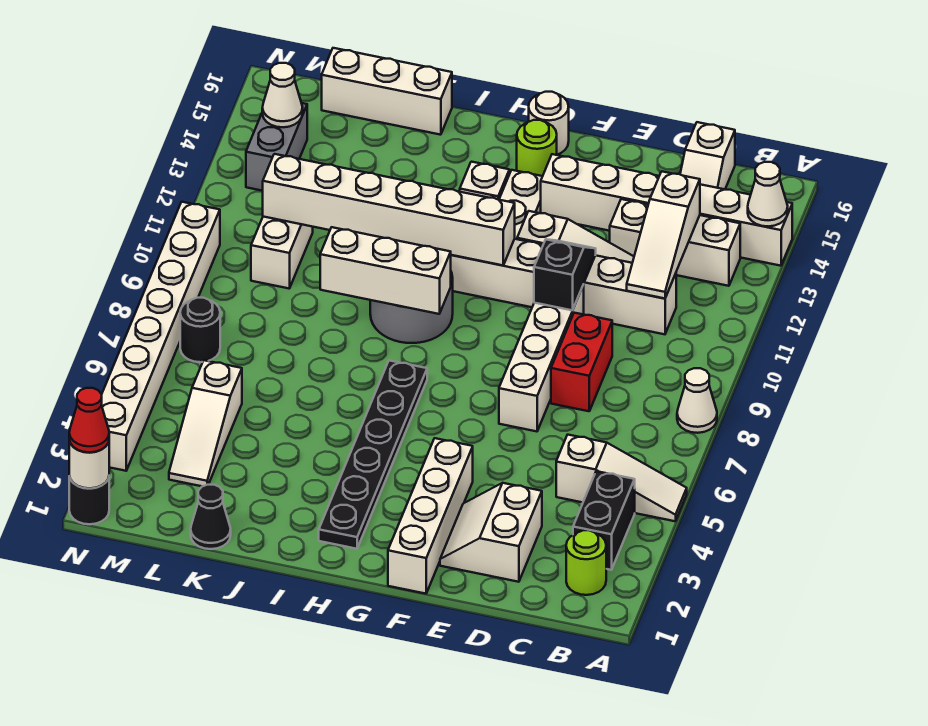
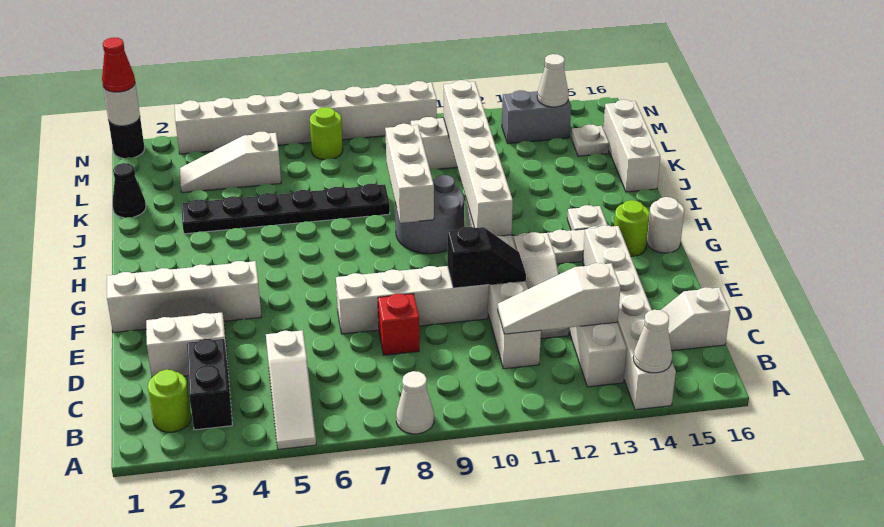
black 1x2 brick [573,471,635,570] -> black 1x2 brick turned to [187,339,232,430]
red 1x2 brick [551,313,612,411] -> red 1x1 brick [378,294,419,355]
black 1x6 plate [319,361,427,549] -> black 1x6 plate moved to [181,184,390,234]
none -> white 1x1 plate [571,125,609,156]
black 1x1 round brick [180,298,220,362] -> lime 1x1 round brick [310,107,343,160]

